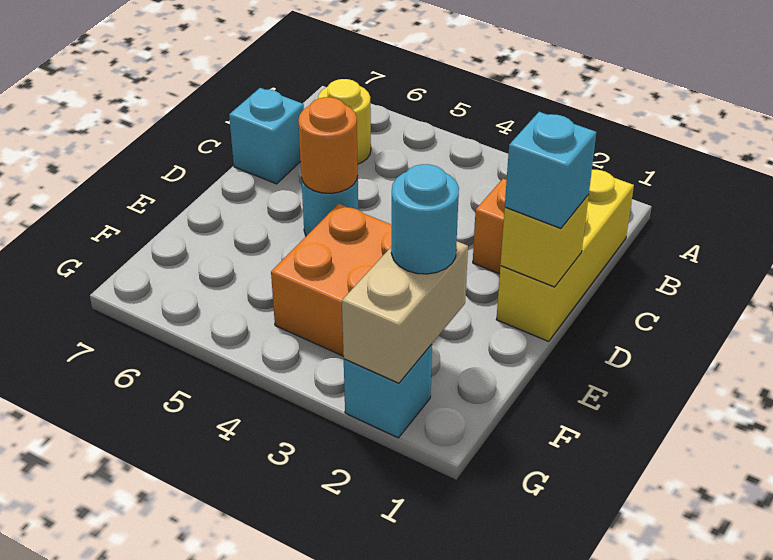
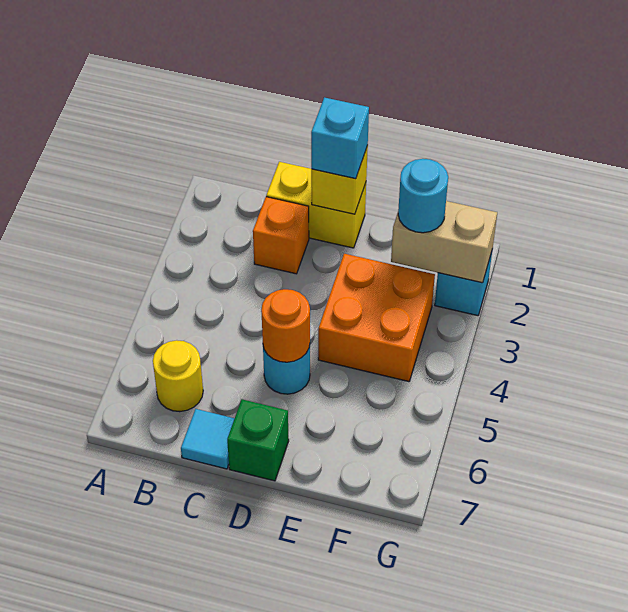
yellow 1x3 brick [496,170,634,341] -> yellow 1x2 brick [266,162,366,248]
cyan 1x1 brick [229,88,304,184] -> cyan 1x1 tile [181,409,235,469]
none -> green 1x1 brick [227,399,289,481]

